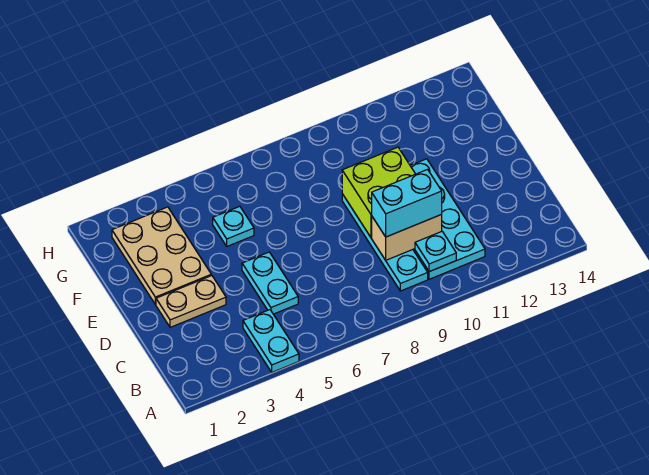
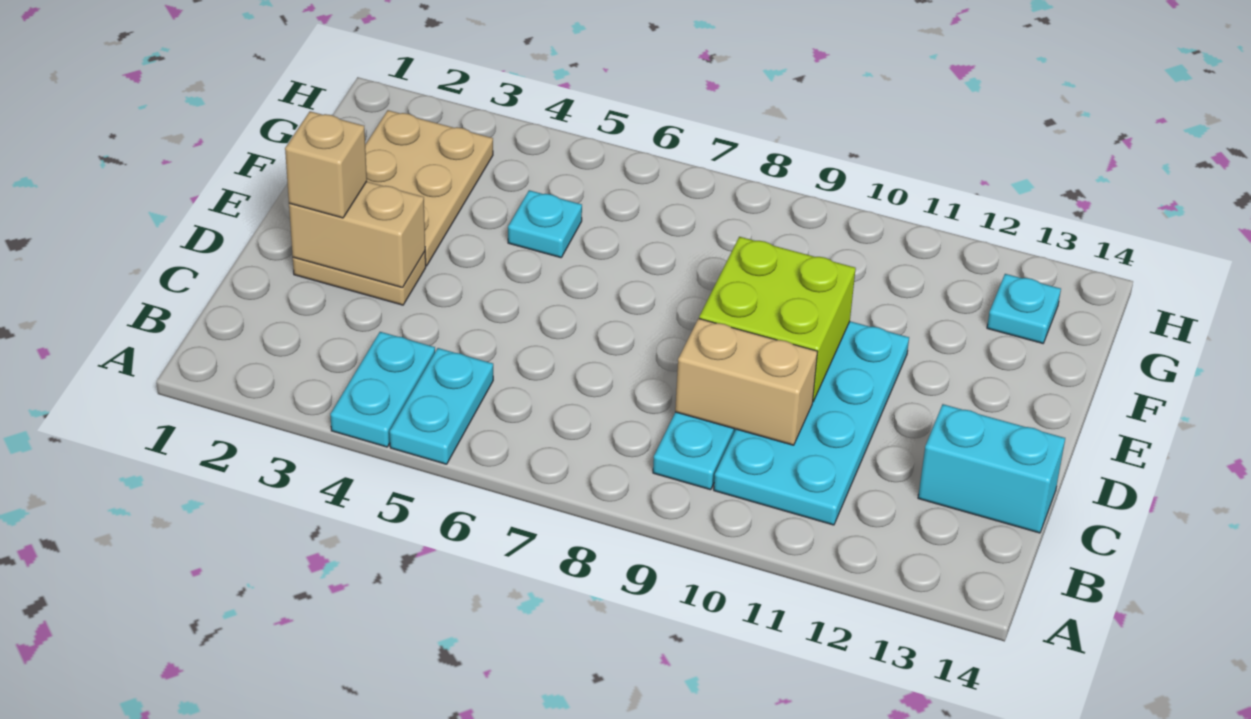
cyan 1x1 plate [415,232,456,272] -> cyan 1x1 plate moved to [987,274,1061,343]
cyan 1x2 plate [242,252,298,314] -> cyan 1x2 plate moved to [390,348,493,464]
cyan 1x2 brick [372,170,442,237] -> cyan 1x2 brick moved to [918,404,1065,533]
none -> tan 1x2 brick [289,181,425,288]
none -> tan 1x1 brick [285,111,367,218]

